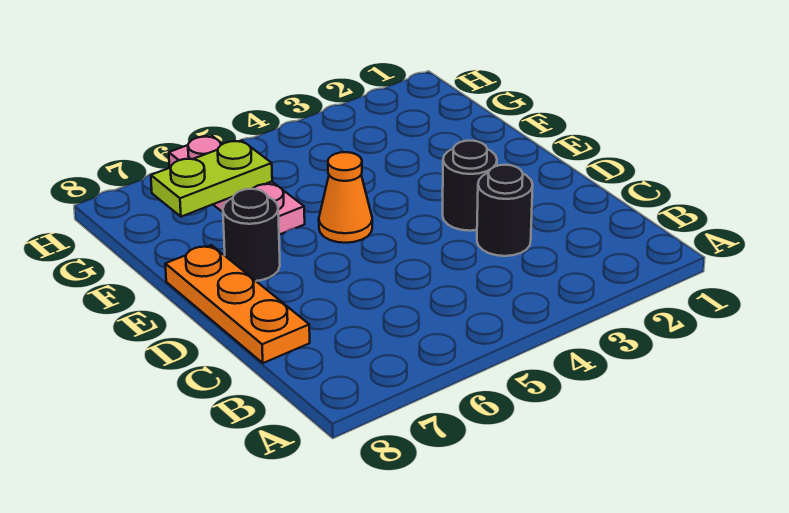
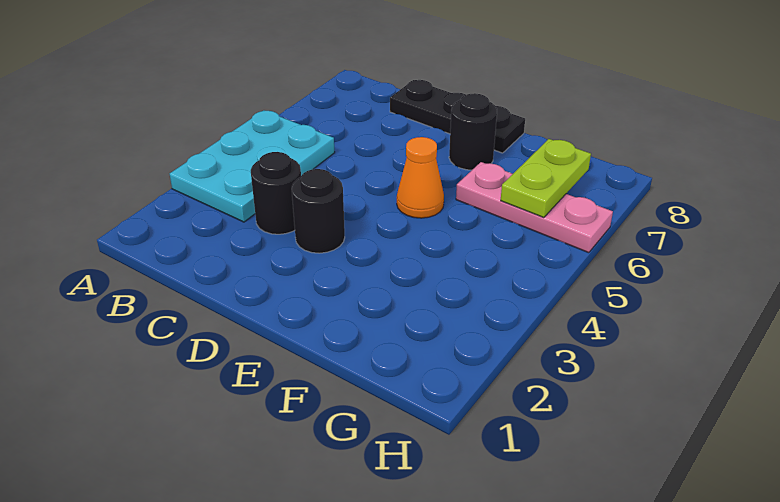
none -> cyan 2x3 plate [170,110,335,222]
orange 1x3 plate [165,245,310,363] -> black 1x3 plate [390,80,525,153]

